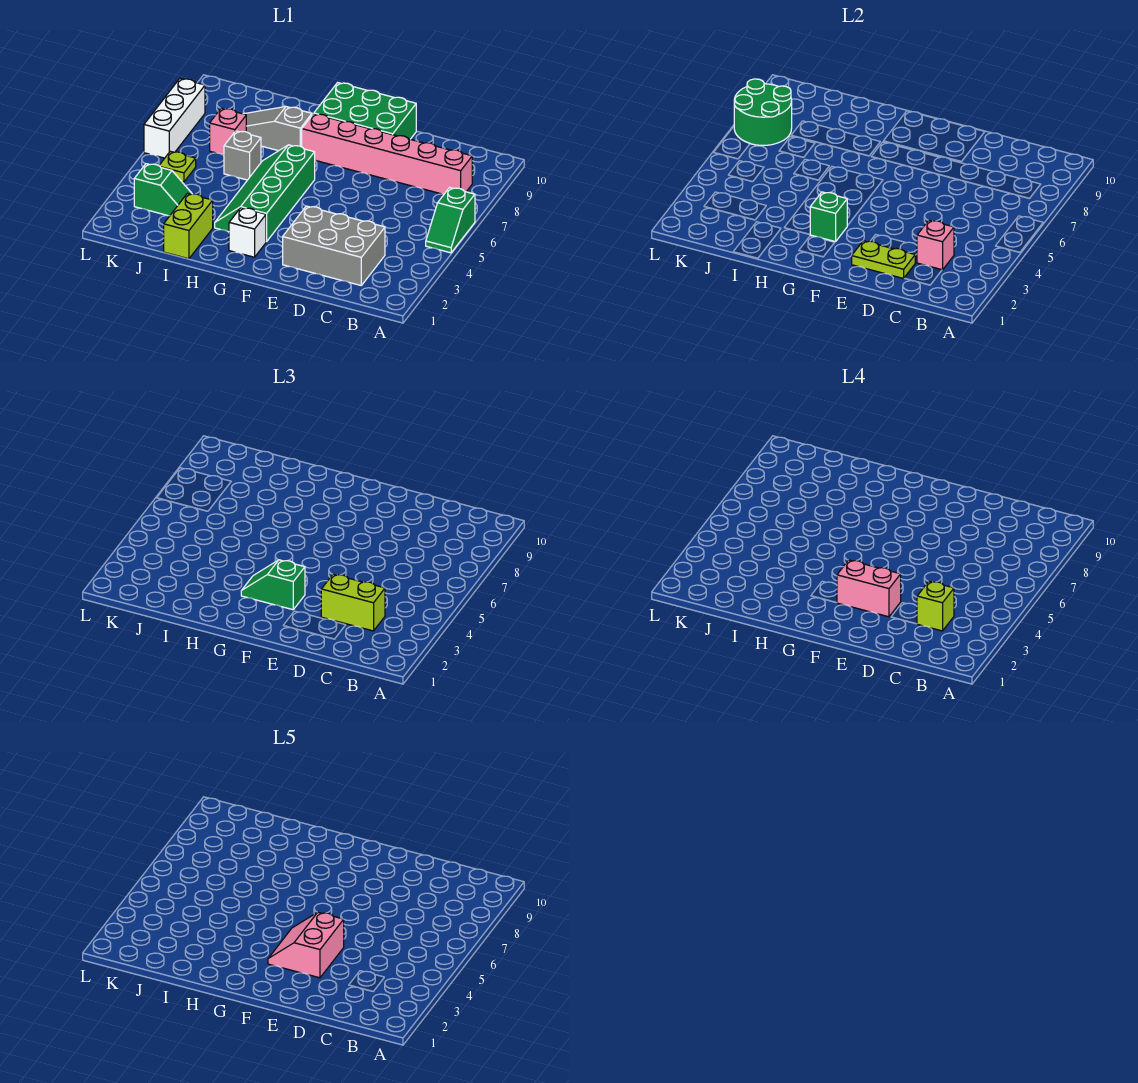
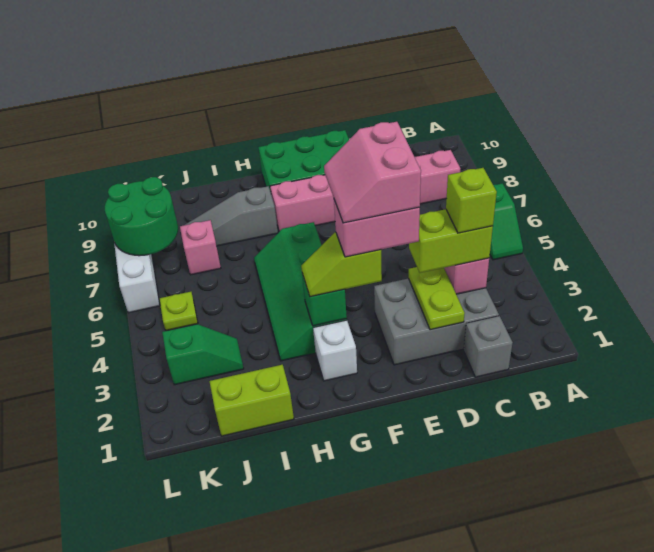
lime 1x2 plate [852,241,915,278] -> lime 1x2 plate turned to [408,267,465,330]
green 1x2 slope [241,560,305,610] -> lime 1x2 slope [301,232,382,297]
lime 1x2 brick [164,193,213,259] -> lime 1x2 brick turned to [209,365,294,436]
grey 1x1 brick [224,131,261,180] -> grey 1x1 brick moved to [464,316,513,377]

